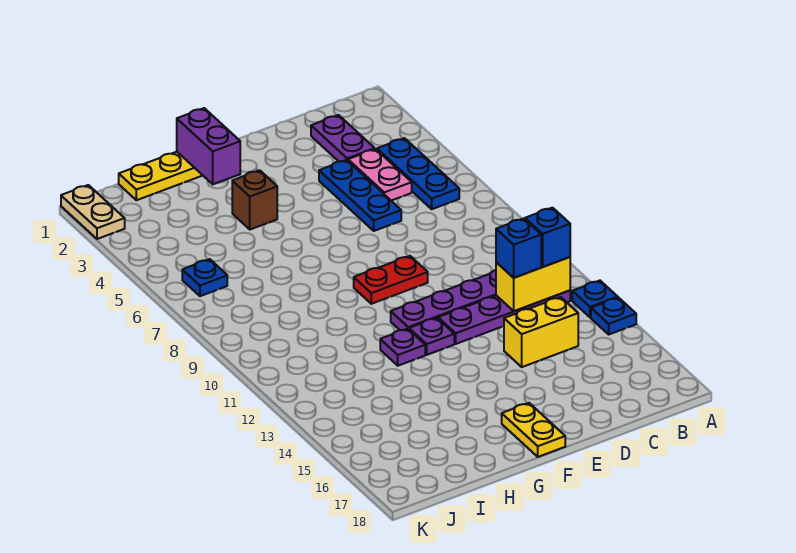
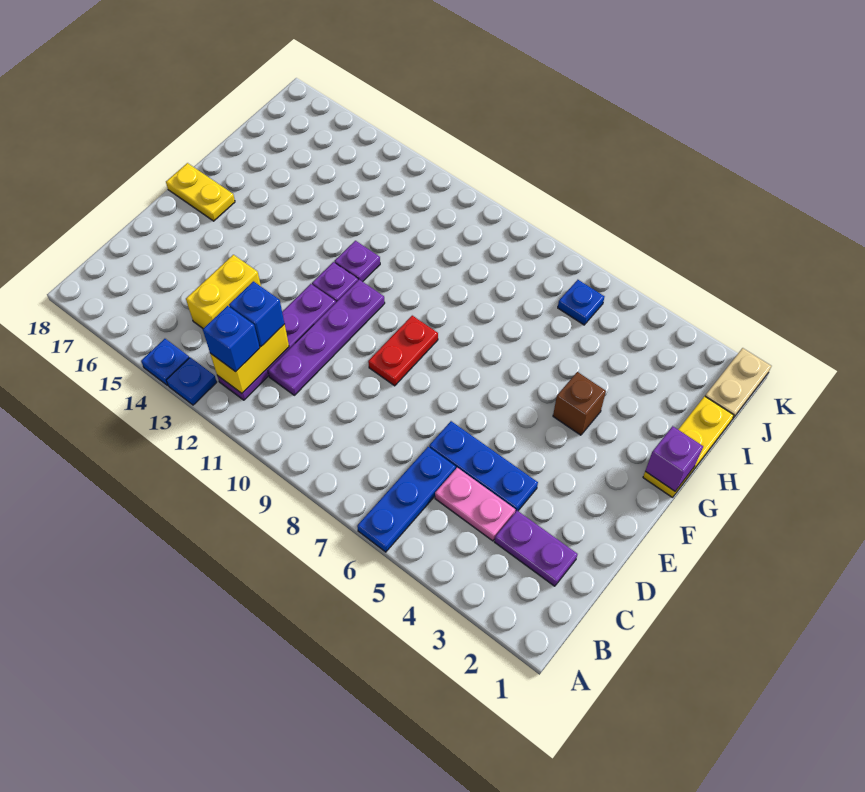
blue 1x3 plate [377,138,459,209] -> blue 1x3 plate turned to [357,447,456,552]
purple 1x2 brick [177,108,240,184] -> purple 1x1 brick [645,426,703,491]
tan 1x2 plate [61,185,125,239] -> tan 1x2 plate turned to [705,348,771,420]

